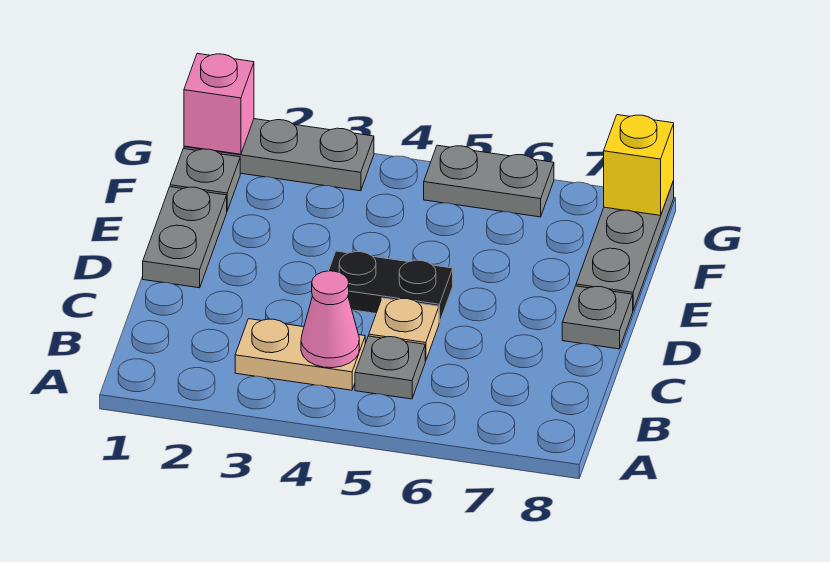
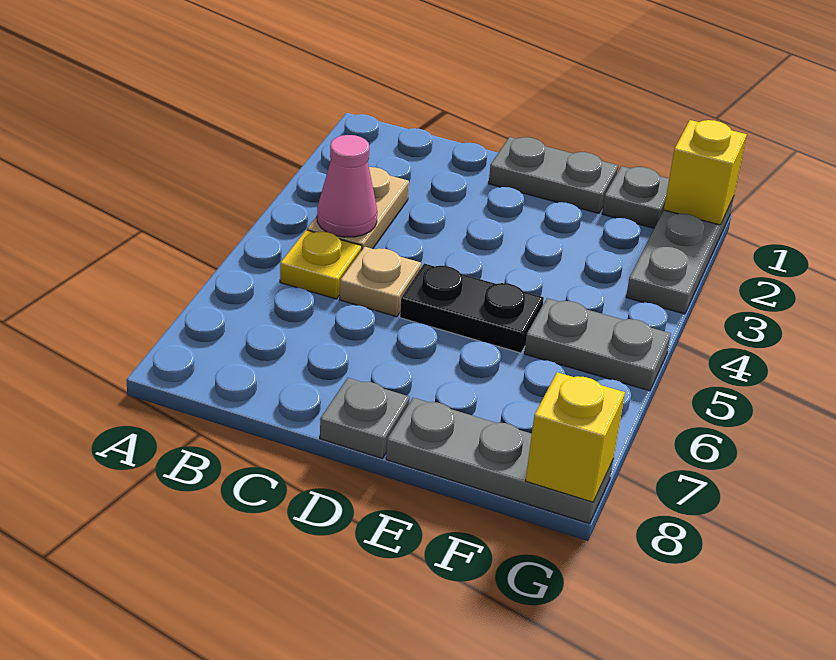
grey 1x1 plate [355,336,425,399] -> yellow 1x1 plate [280,230,362,299]
black 1x2 plate [329,251,453,323] -> black 1x2 plate turned to [400,263,544,353]
pink 1x1 brick [184,53,254,154] -> yellow 1x1 brick [664,120,747,225]
grey 1x2 plate [424,145,554,217] -> grey 1x2 plate turned to [524,298,671,391]

